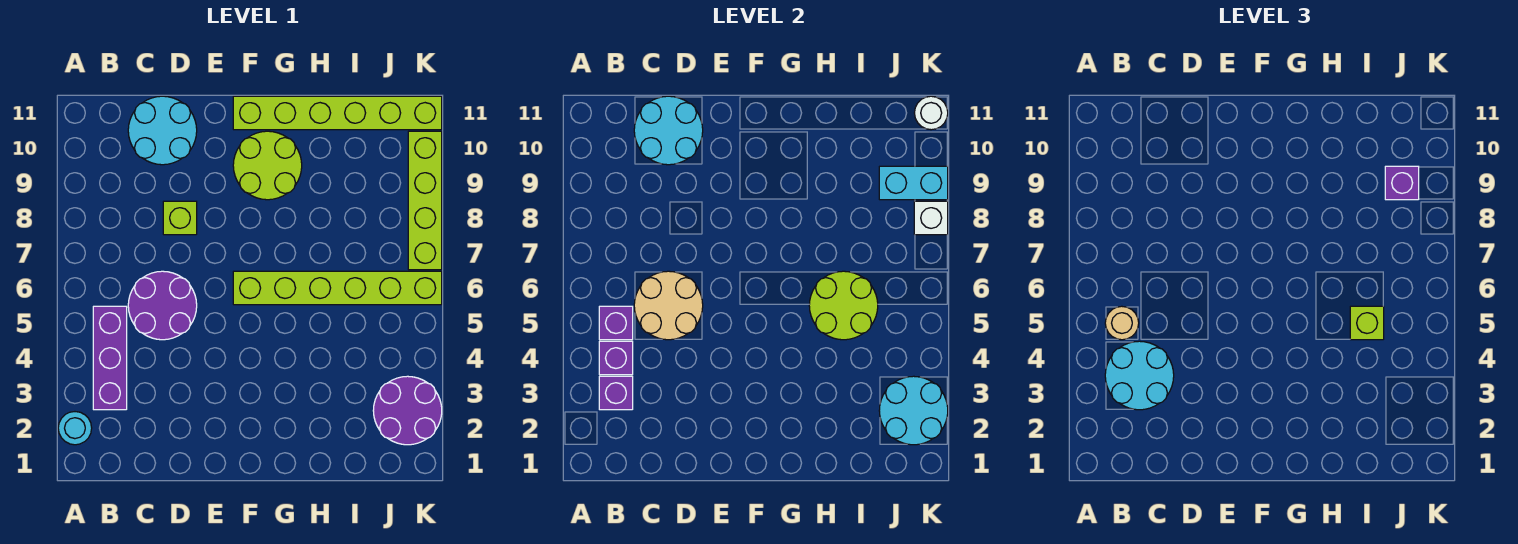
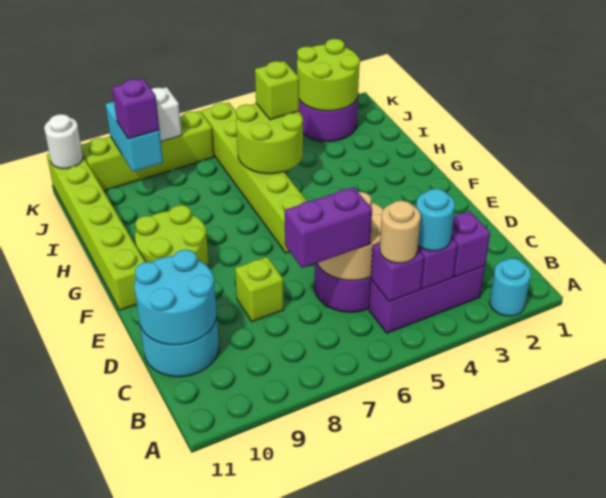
cyan 2x2 round brick [1105,341,1174,410] -> cyan 1x1 round brick [416,189,455,251]
none -> purple 1x2 brick [285,187,372,268]
cyan 2x2 round brick [879,376,948,445] -> lime 2x2 round brick [297,39,360,111]

